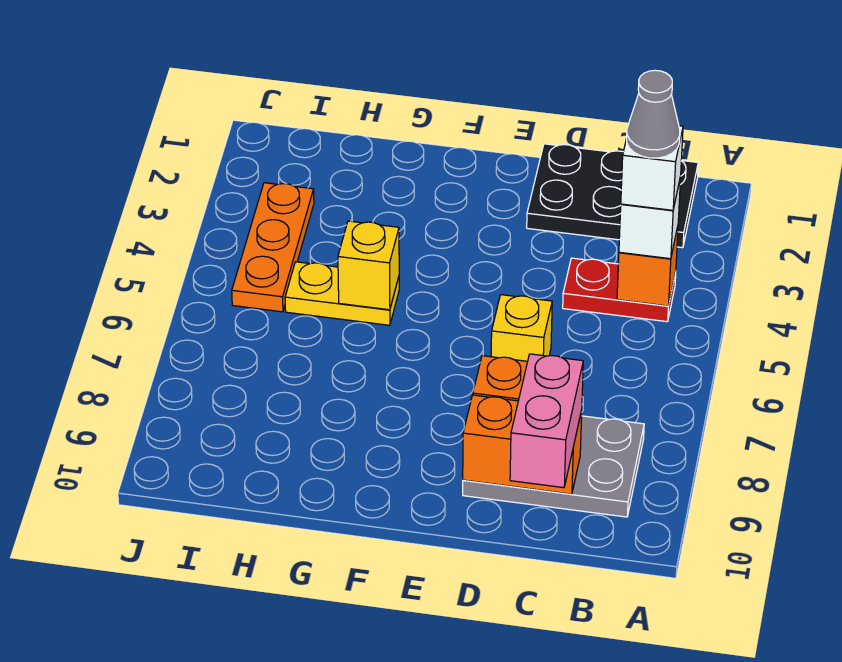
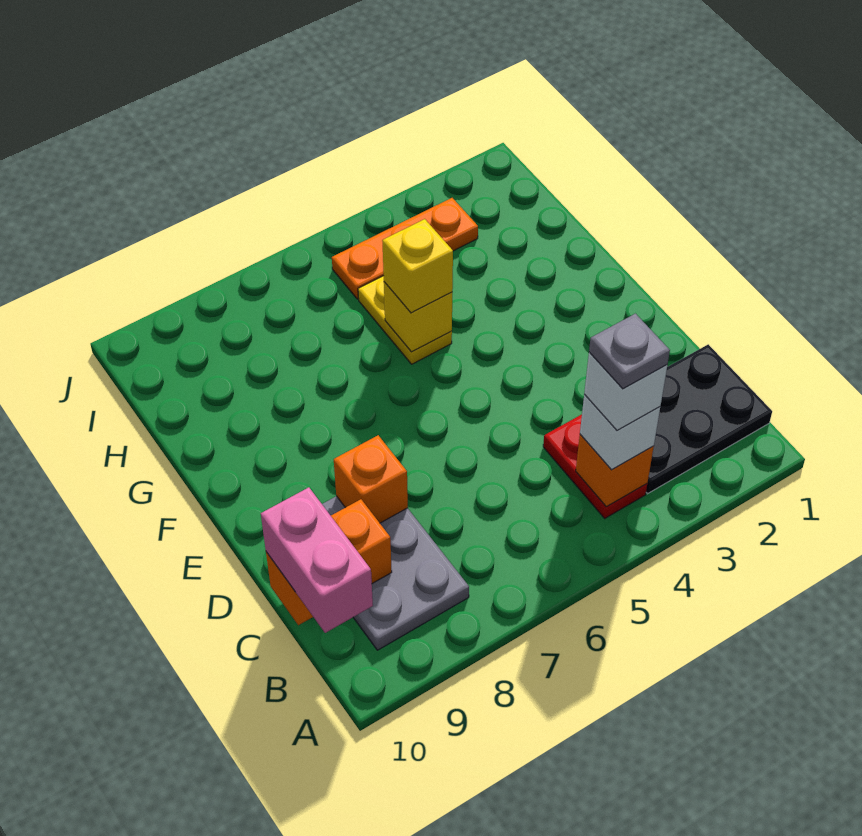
black 2x3 plate [527,144,698,248] -> black 2x3 plate turned to [646,344,772,494]
grey 1x1 cone [627,70,680,158] -> grey 1x1 plate [589,314,670,389]
orange 1x2 brick [463,395,582,494] -> orange 1x2 brick turned to [266,499,392,625]
pink 1x2 brick [510,354,583,488] -> pink 1x2 brick turned to [261,487,373,633]
yellow 1x1 brick [491,295,552,361] -> yellow 1x1 brick moved to [382,219,453,313]

